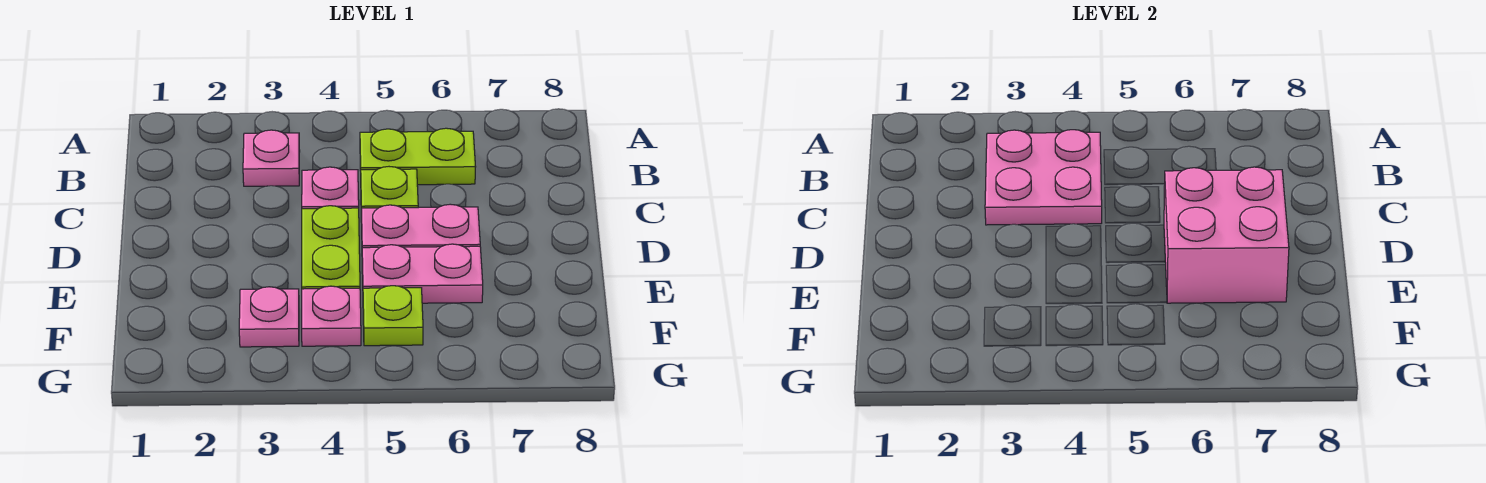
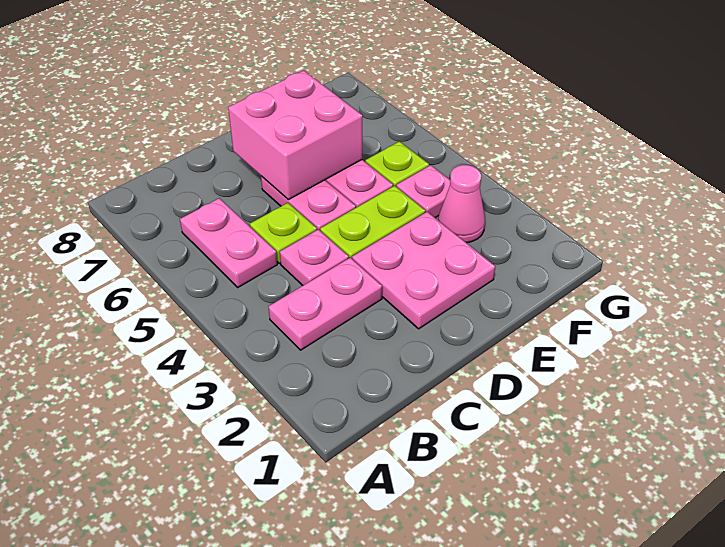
pink 1x1 plate [243,130,300,186] -> pink 1x2 plate [269,258,382,350]
pink 2x2 plate [985,130,1102,225] -> pink 2x2 plate moved to [352,212,495,329]
lime 1x2 plate [360,128,475,185] -> pink 1x2 plate [180,198,277,287]
pink 1x1 plate [239,287,299,347] -> pink 1x1 cone [438,165,485,243]

